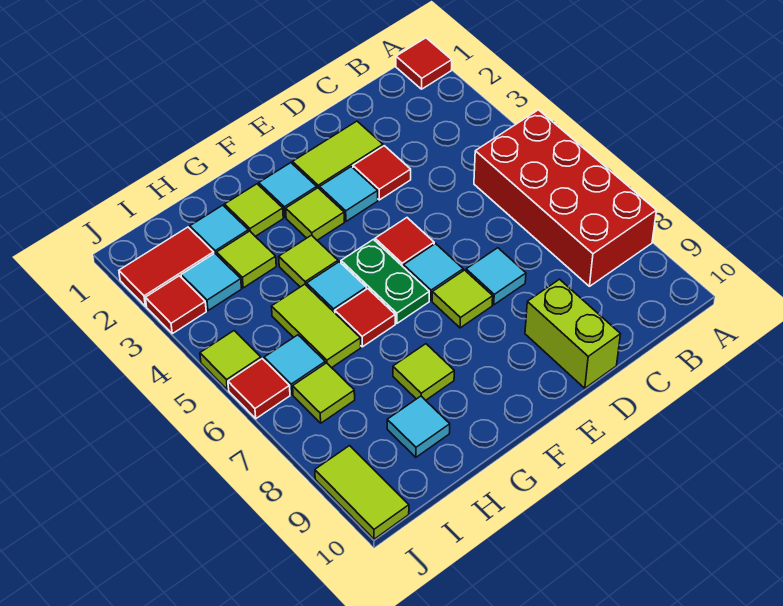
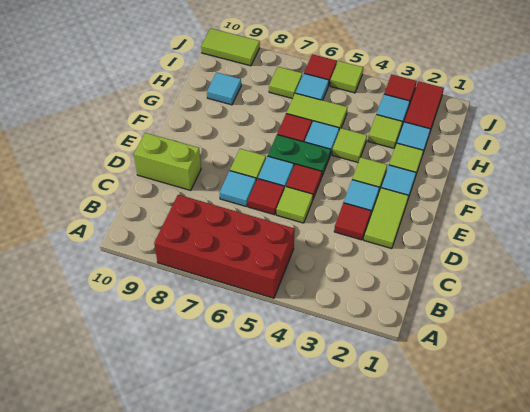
red 1x1 tile [396,38,452,89] -> red 1x1 tile moved to [248,179,284,215]
lime 1x1 tile [393,344,454,400] -> lime 1x1 tile moved to [276,187,313,223]

